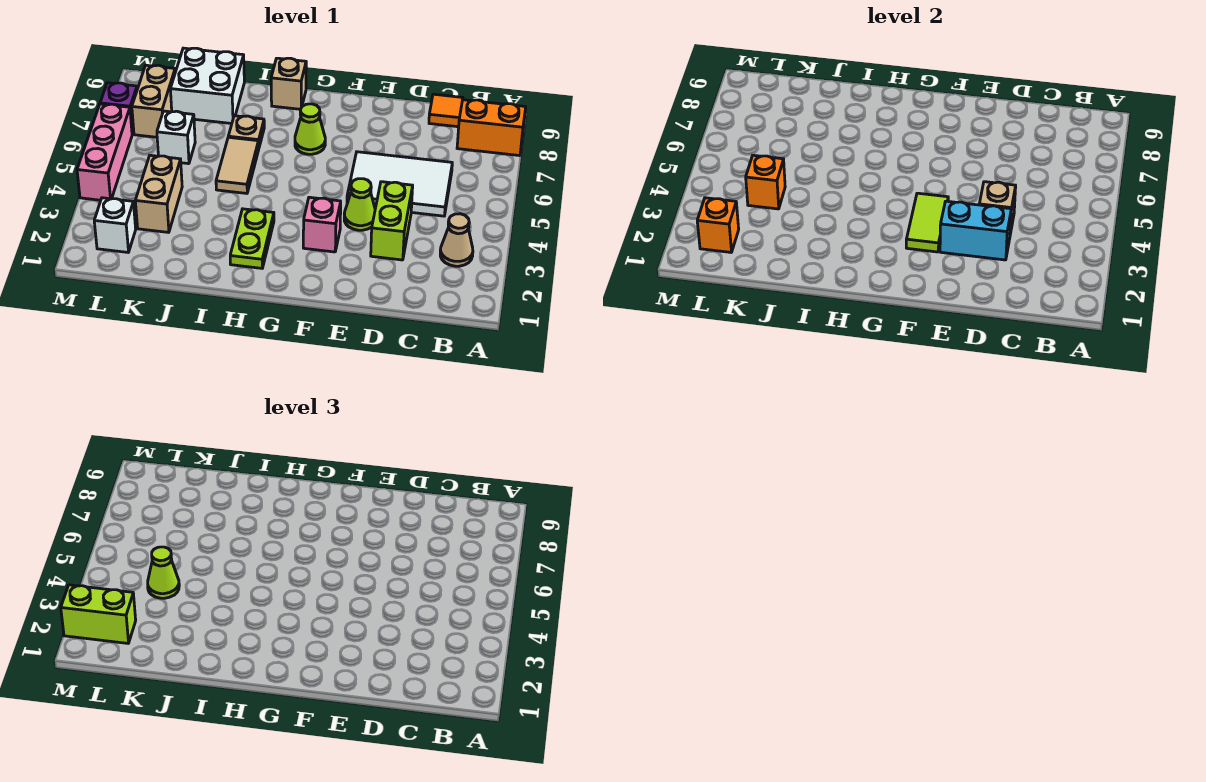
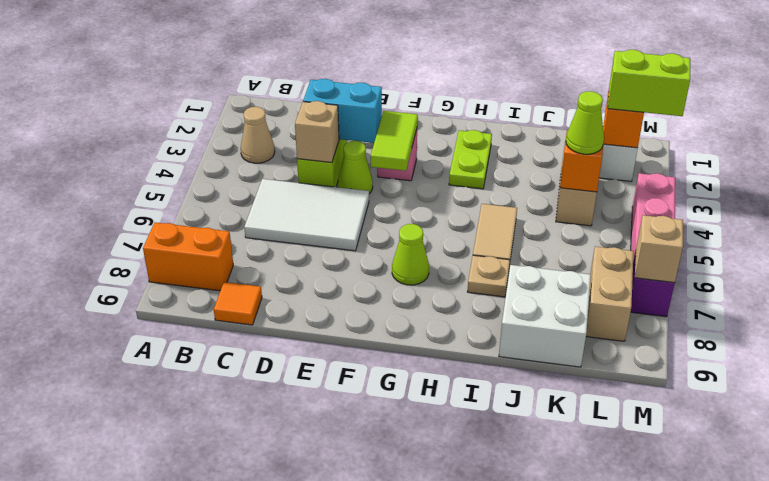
tan 1x1 brick [271,58,306,109] -> tan 1x1 brick moved to [635,215,683,283]
white 1x1 brick [157,111,195,164] -> none

